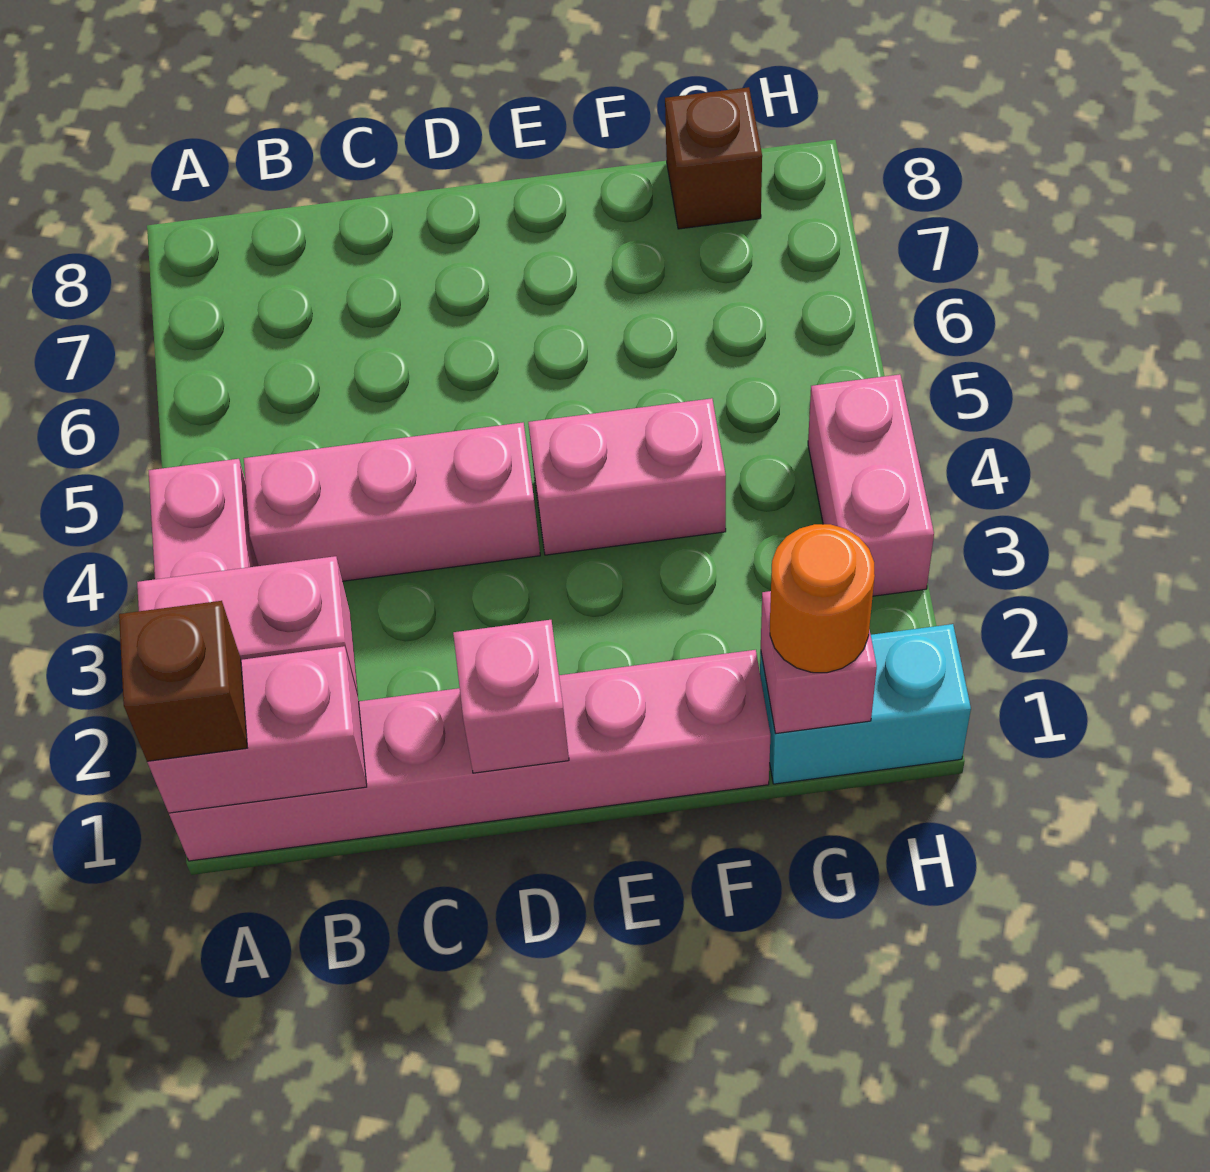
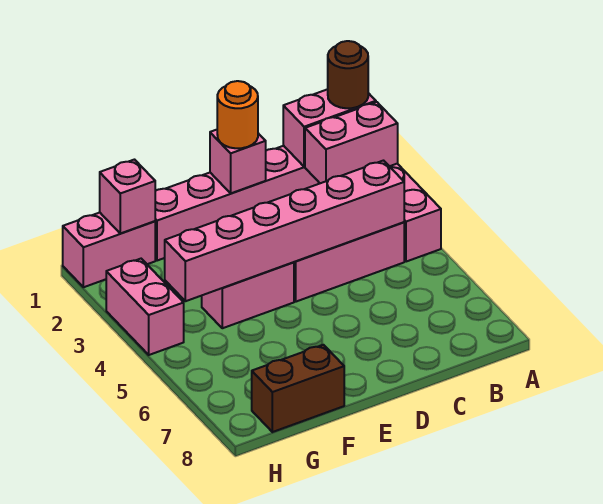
brown 1x1 brick [119,601,247,761] -> brown 1x1 round brick [328,41,368,108]
none -> pink 1x6 brick [165,161,404,301]
cyan 1x2 brick [760,624,971,784] -> pink 1x2 brick [63,213,155,287]
orange 1x1 round brick [770,524,875,673] -> orange 1x1 round brick moved to [217,81,258,148]
brown 1x1 brick [665,87,762,229] -> brown 1x2 brick [252,345,344,432]

